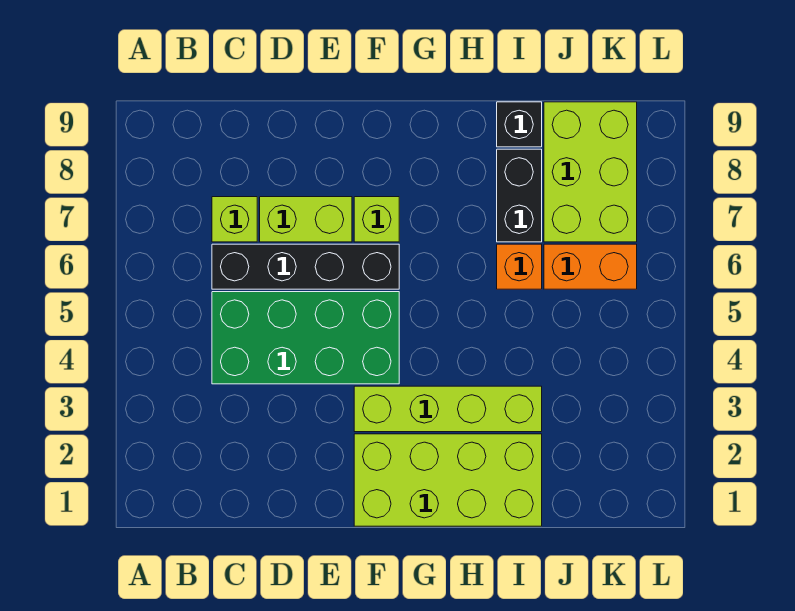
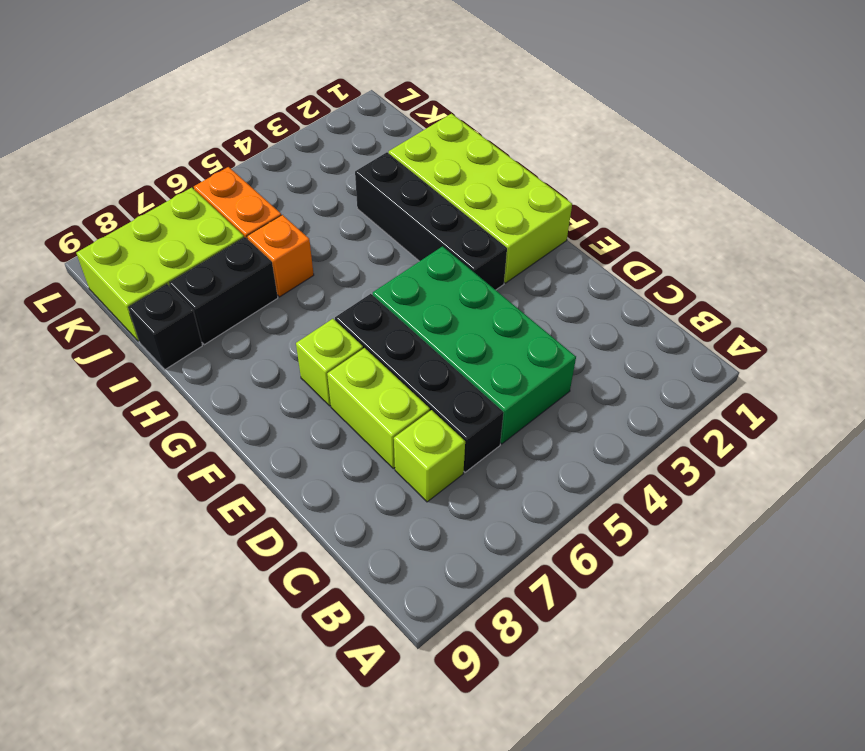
lime 1x4 brick [354,386,542,432] -> black 1x4 brick [355,152,507,290]

